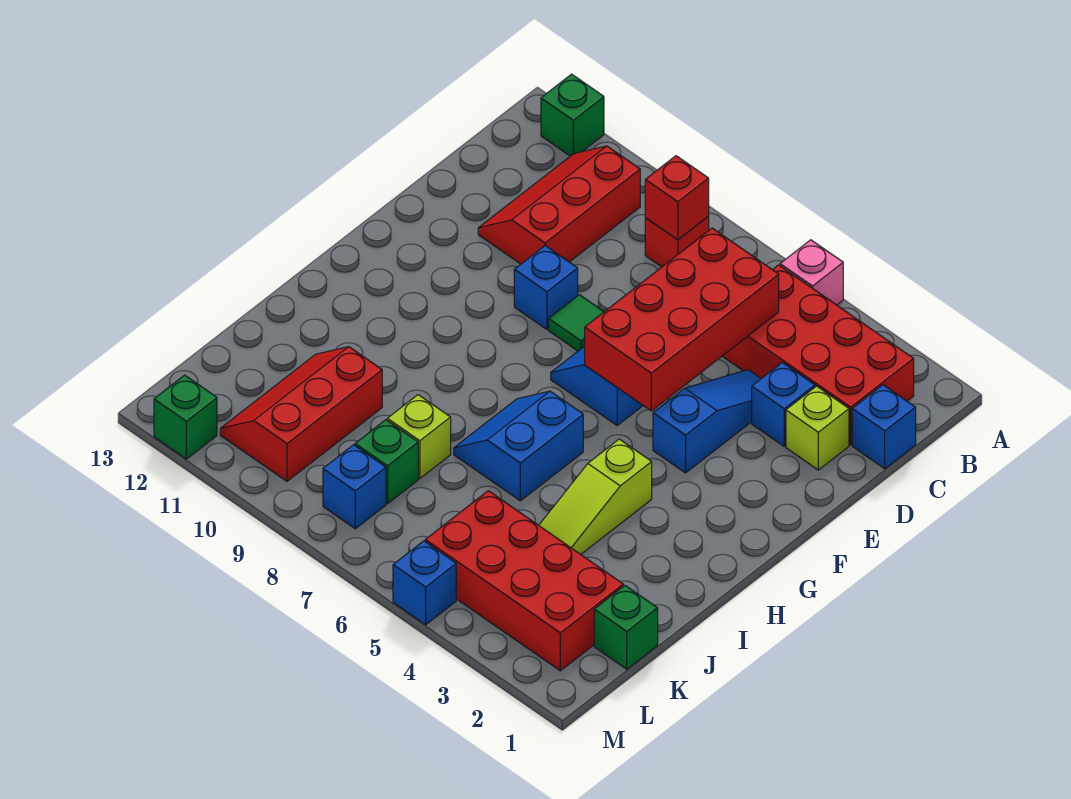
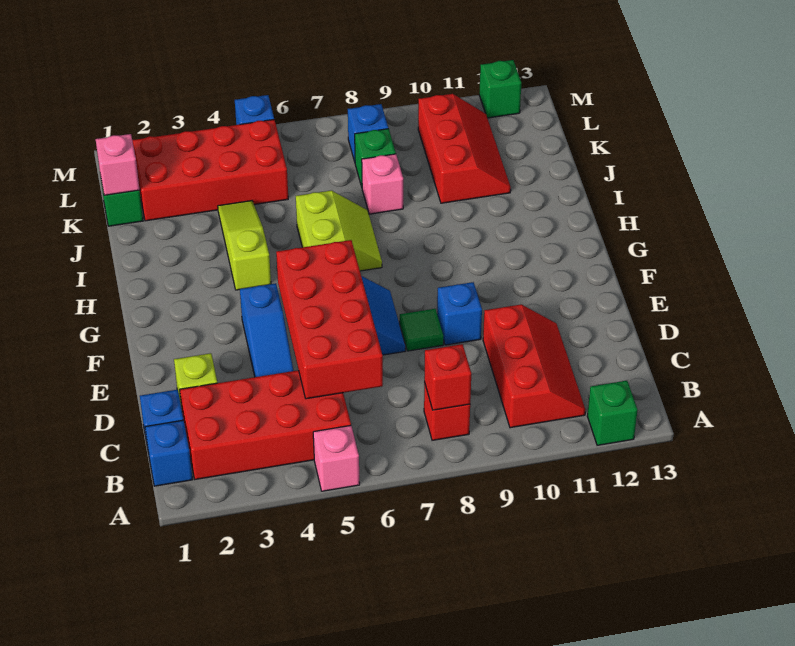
blue 1x1 brick [752,362,815,446] -> blue 1x1 brick moved to [145,420,193,486]
blue 2x2 slope [454,391,583,501] -> lime 2x2 slope [296,190,382,271]
lime 1x1 brick [387,395,451,479] -> pink 1x1 brick [362,154,403,214]
none -> pink 1x1 brick [96,134,139,195]

